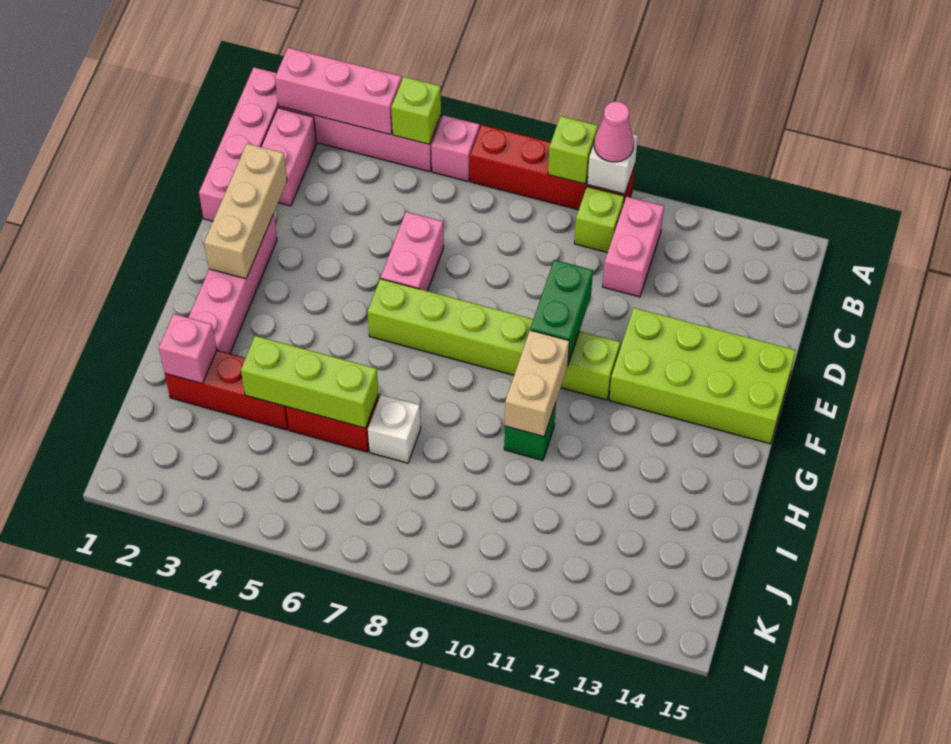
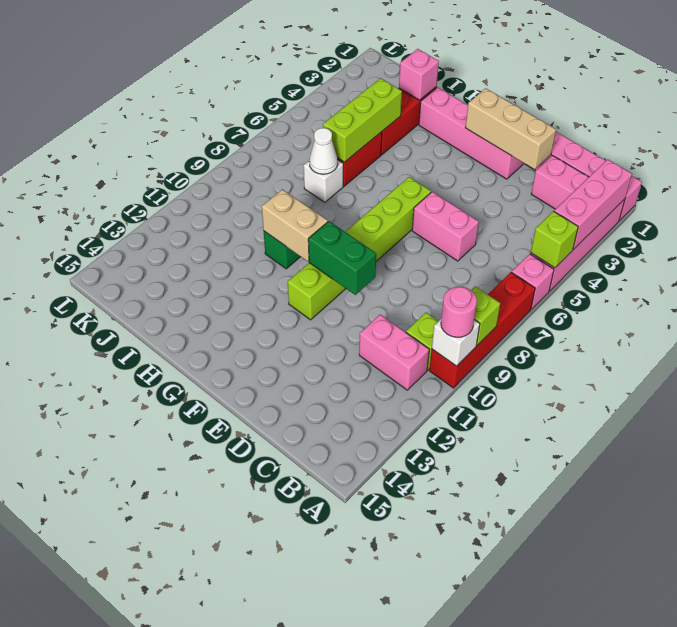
pink 1x1 cone [594,102,634,162] -> pink 1x1 round brick [441,287,477,337]
lime 2x4 brick [609,308,796,444] -> none
none -> white 1x1 cone [309,128,338,174]

